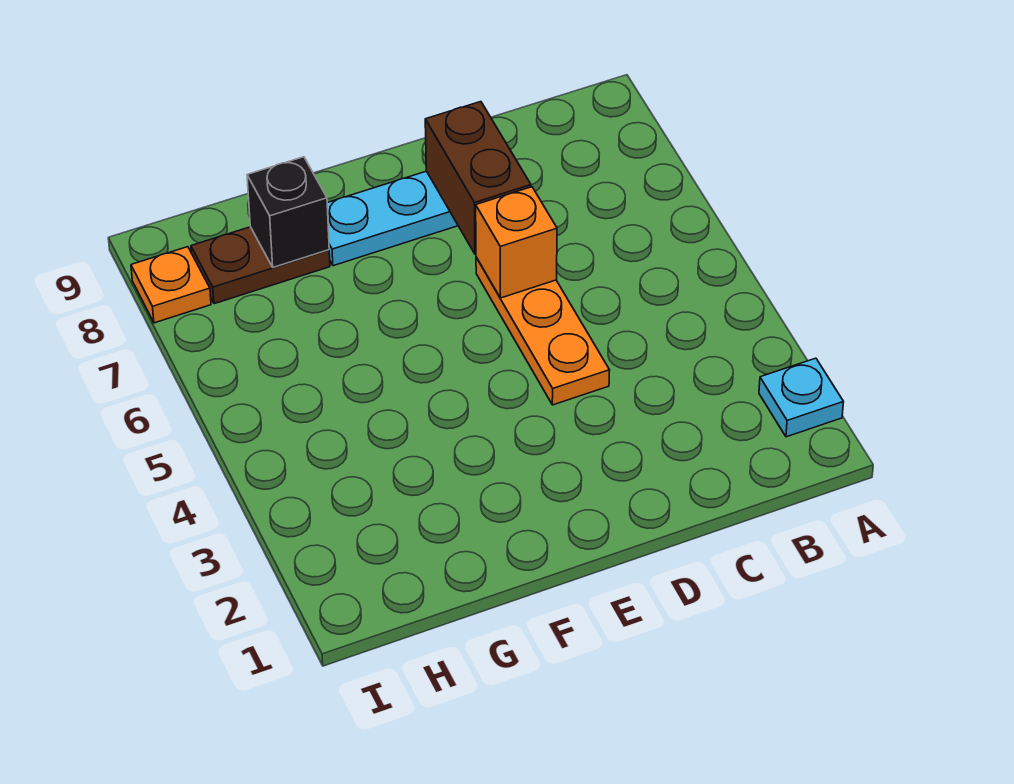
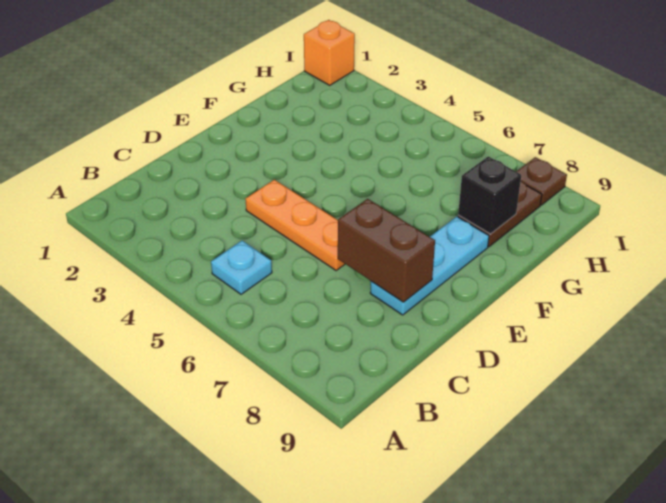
cyan 1x1 plate [759,358,843,437] -> cyan 1x1 plate moved to [211,241,272,294]
orange 1x1 brick [476,187,557,298] -> orange 1x1 brick moved to [304,20,355,85]
orange 1x1 plate [131,247,211,323] -> brown 1x1 plate [516,157,567,205]

